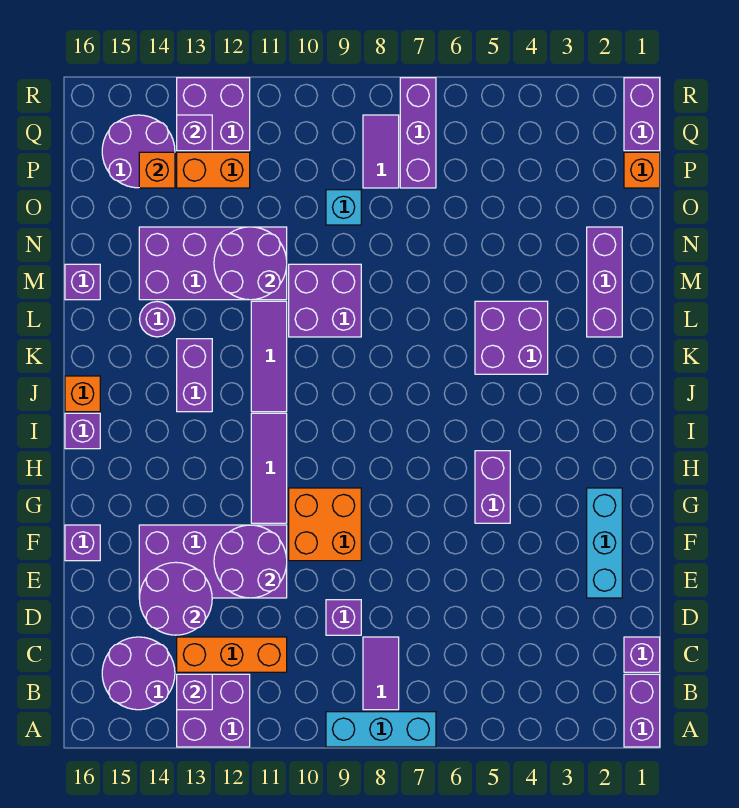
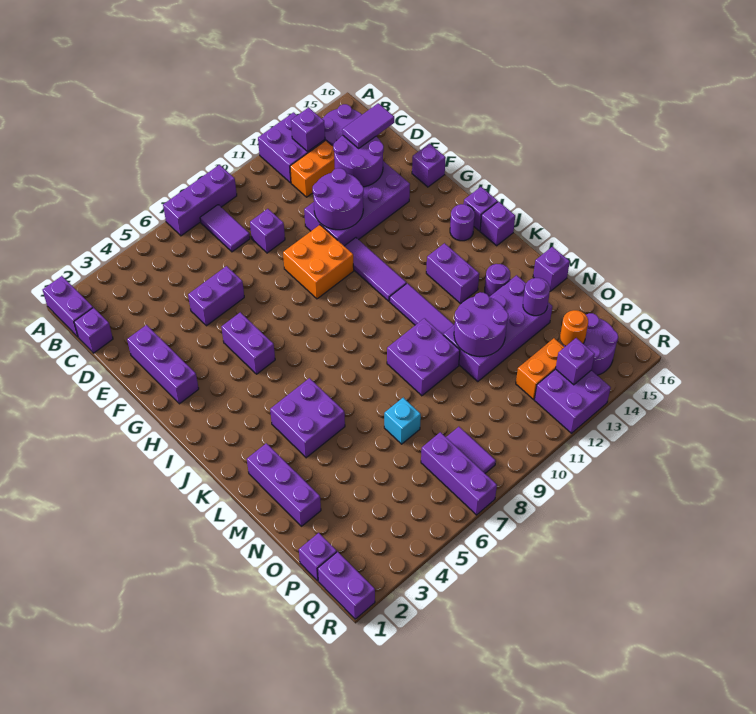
cyan 1x3 brick [326,712,436,747] -> purple 1x3 brick [163,165,237,236]
orange 1x3 brick [177,637,287,672] -> orange 1x2 brick [290,140,335,197]
none -> purple 1x2 tile [342,103,394,148]
cyan 1x3 brick [587,488,622,598] -> purple 1x3 brick [127,325,199,404]
none -> purple 1x2 brick [188,266,244,326]
none -> purple 1x1 round brick [450,204,475,241]
orange 1x1 brick [65,376,100,412] -> purple 1x1 brick [480,202,515,246]
none -> purple 1x1 round brick [523,278,550,316]
cyan 1x1 brick [326,190,361,225] -> cyan 1x1 brick moved to [384,398,421,444]
orange 1x1 brick [624,152,660,188] -> purple 1x1 brick [299,533,337,581]
orange 1x1 brick [139,152,175,188] -> orange 1x1 round brick [560,310,588,346]

